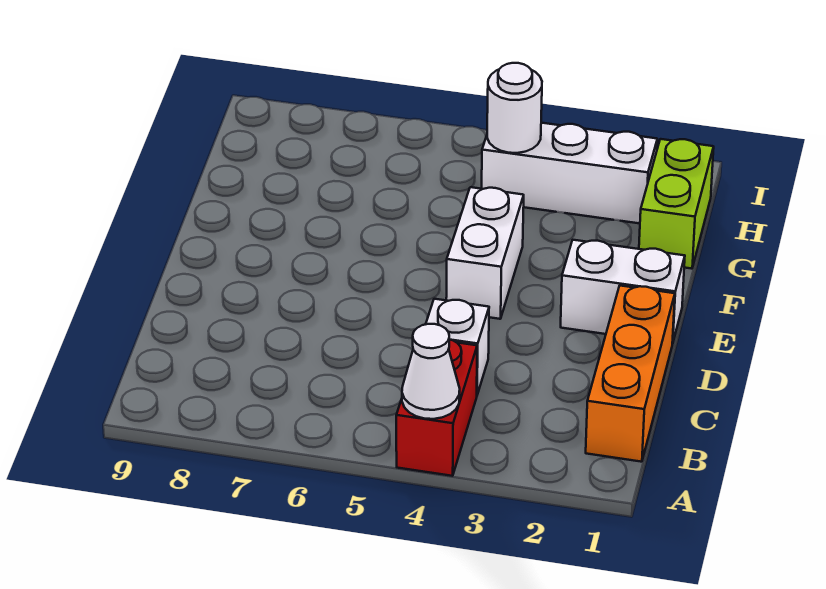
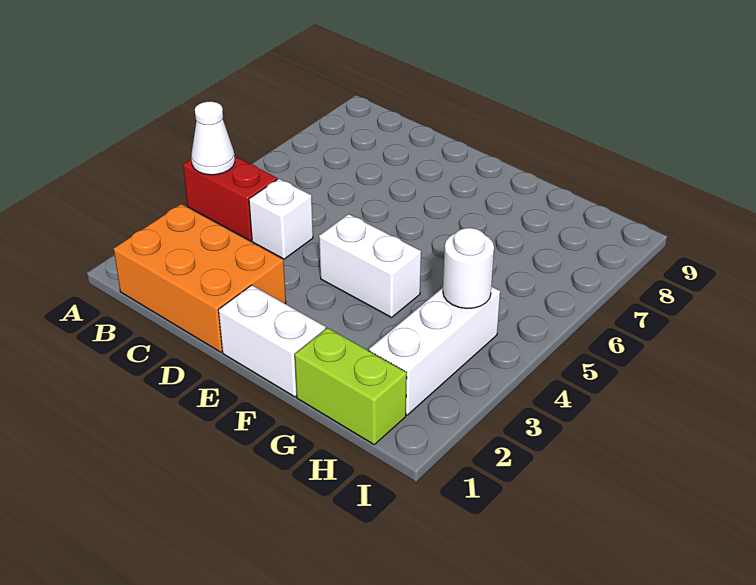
orange 1x3 brick [586,286,675,462] -> orange 2x3 brick [114,204,286,352]
white 1x2 brick [561,240,685,343] -> white 1x2 brick turned to [218,285,326,397]

